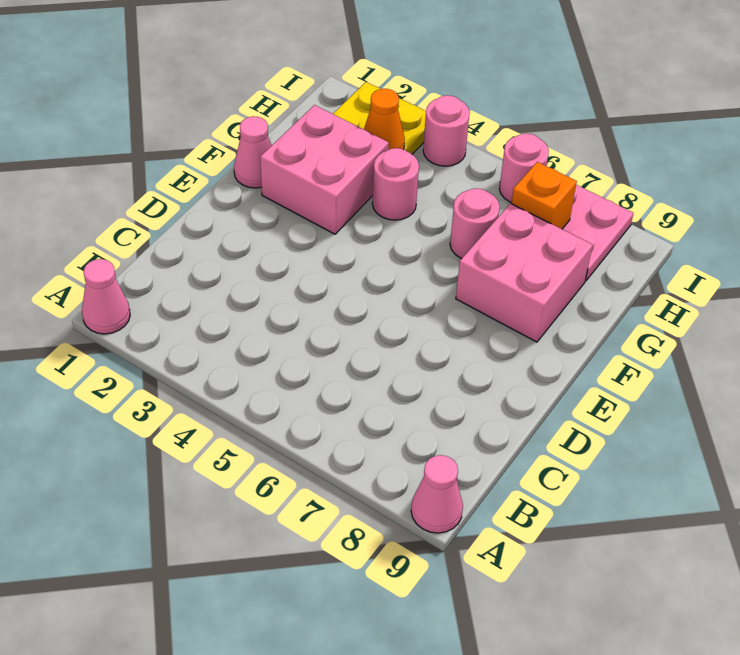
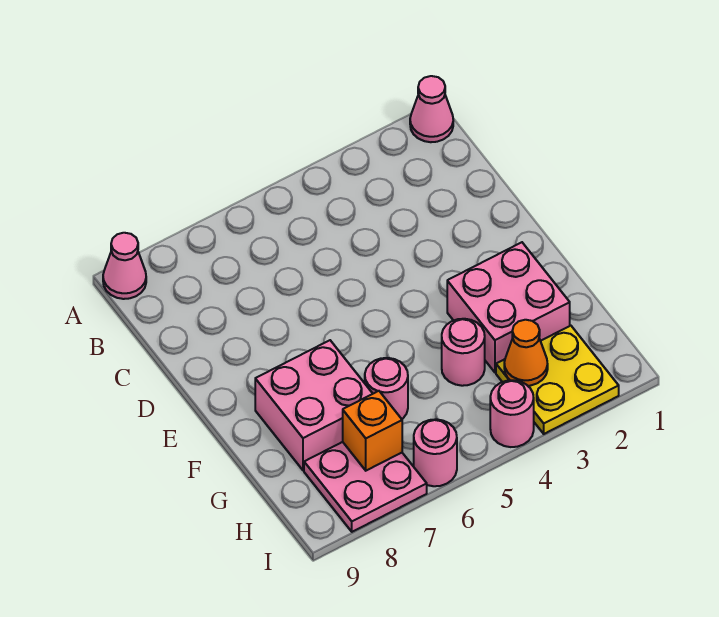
pink 1x1 cone [234,116,271,188] -> none

